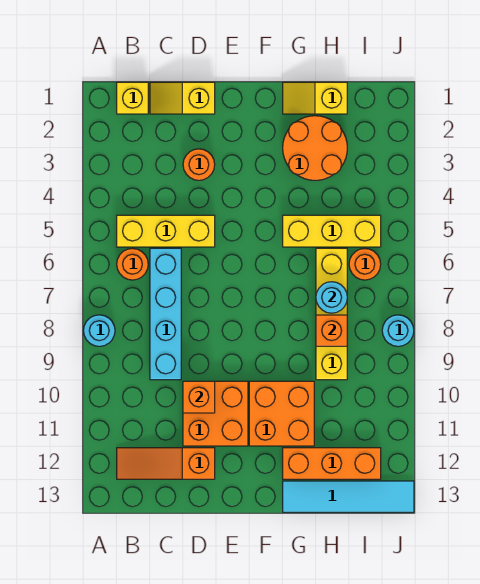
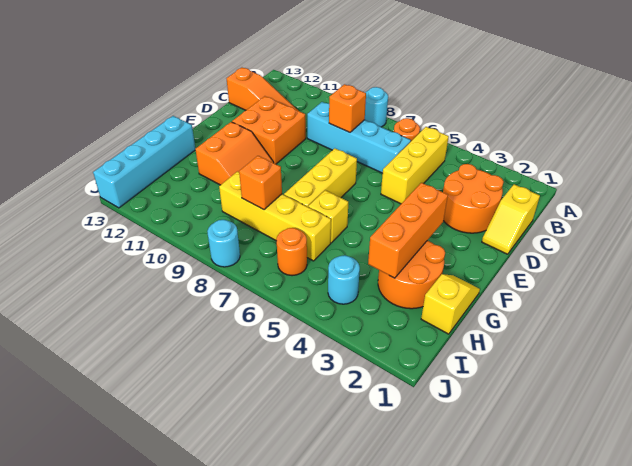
yellow 1x1 brick [117,82,148,114] -> yellow 1x1 brick moved to [308,190,348,243]
orange 1x3 slope [117,448,215,479] -> orange 1x3 slope turned to [227,68,298,111]
yellow 1x2 slope [150,82,215,114] -> yellow 1x2 slope turned to [482,184,540,254]
orange 1x1 round brick [183,149,215,180] -> orange 2x2 round brick [443,164,504,233]
orange 1x1 brick [183,381,215,413] -> orange 1x1 brick moved to [329,84,366,132]
orange 2x2 brick [249,381,314,446] -> orange 2x2 slope [195,122,274,185]
yellow 1x3 brick [283,215,381,247] -> yellow 1x3 brick moved to [284,148,357,207]
orange 1x3 brick [283,448,381,479] -> orange 1x3 brick moved to [368,183,448,278]
cyan 1x4 tile [283,481,414,512] -> cyan 1x4 brick [93,116,195,208]
cyan 1x1 round brick [316,282,347,313] -> cyan 1x1 round brick moved to [328,255,360,304]

